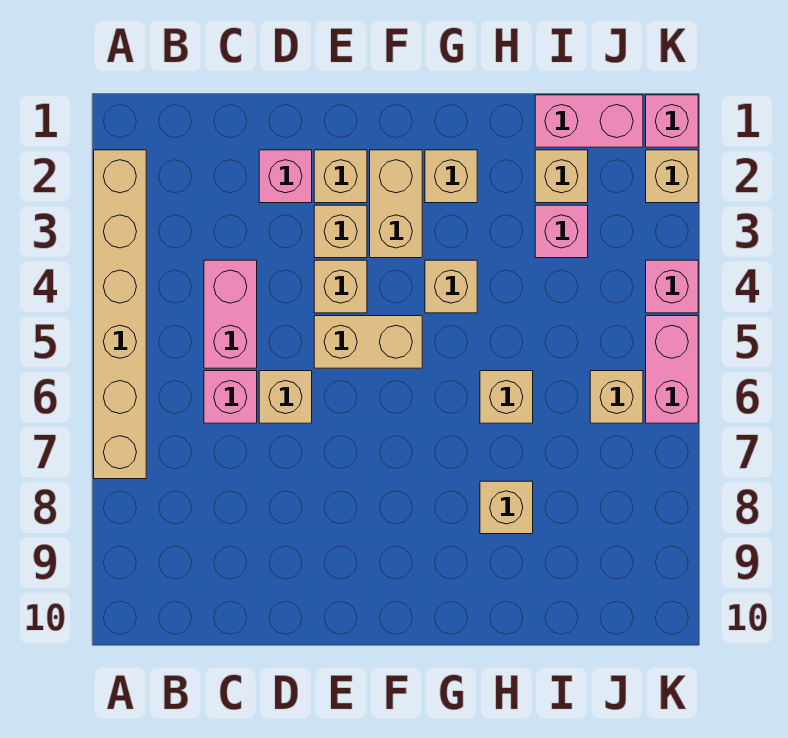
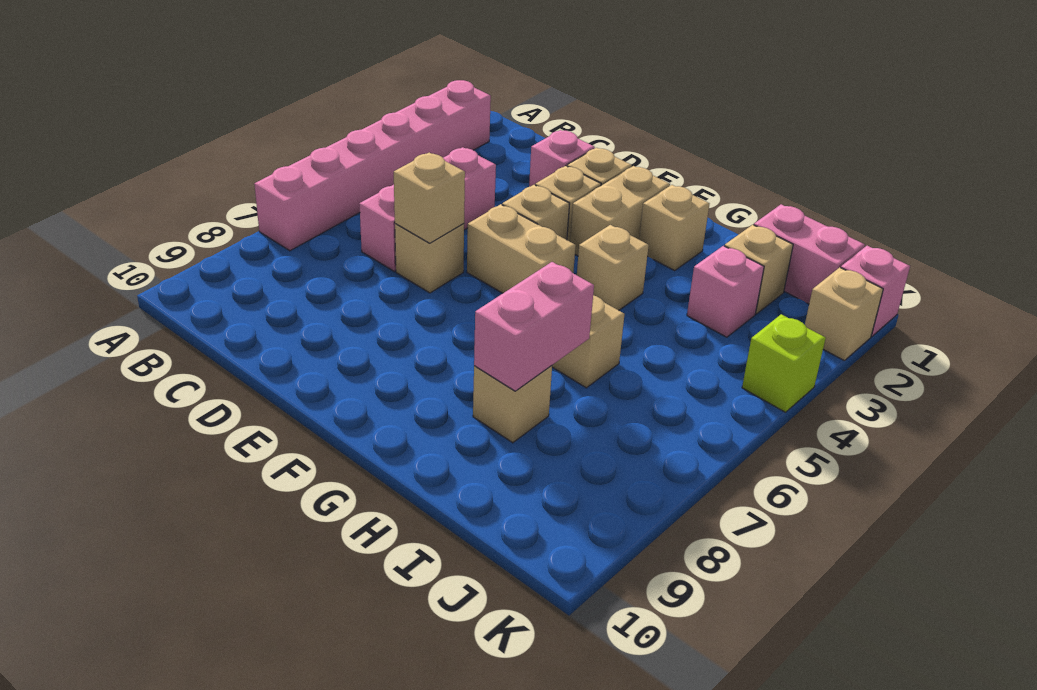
tan 1x6 brick [94,150,146,479] -> pink 1x6 brick [254,80,491,251]
tan 1x1 brick [590,371,643,423] -> tan 1x1 brick moved to [394,153,465,243]
pink 1x1 brick [646,260,698,313] -> lime 1x1 brick [742,314,826,412]
pink 1x2 brick [646,316,698,423] -> pink 1x2 brick moved to [474,262,594,391]

